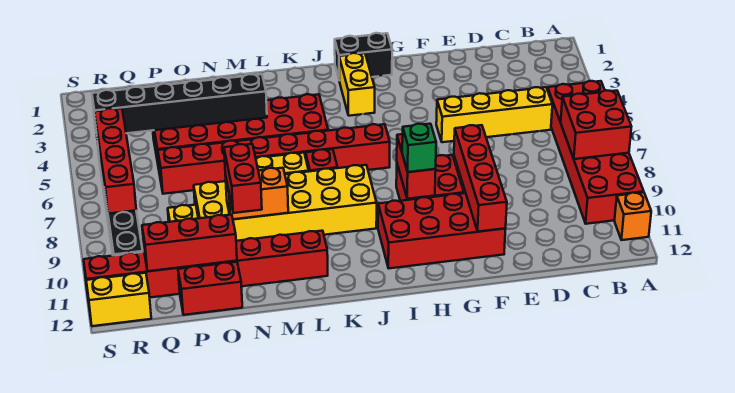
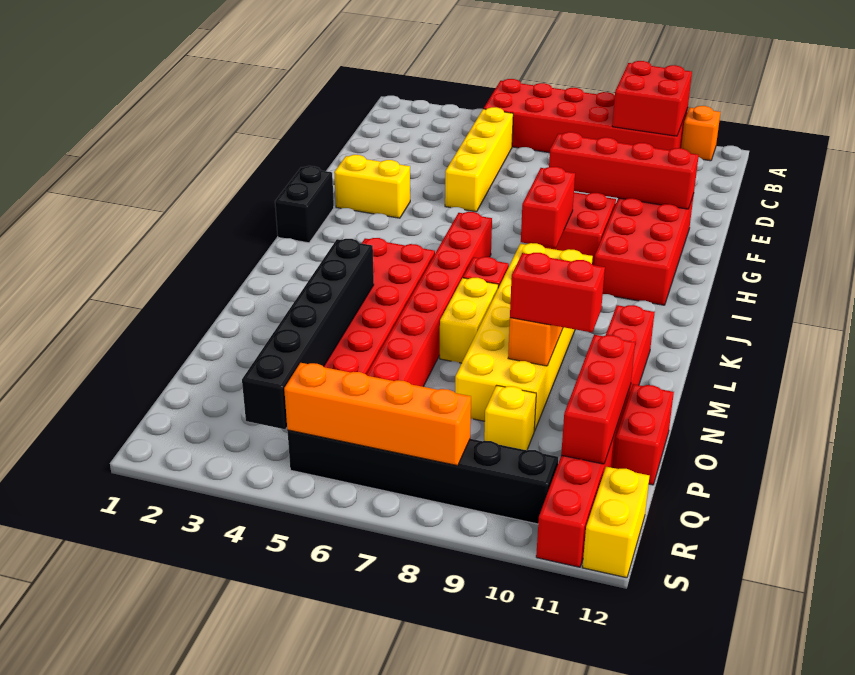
red 2x2 brick [561,90,631,159] -> red 2x2 brick moved to [612,61,692,136]
red 1x2 brick [397,134,436,199] -> red 1x2 brick turned to [521,167,575,248]
green 1x1 brick [402,124,436,172] -> none
yellow 1x2 brick [339,53,375,116] -> yellow 1x2 brick moved to [334,155,410,218]
red 1x4 brick [95,108,136,214] -> orange 1x4 brick [284,363,471,466]

